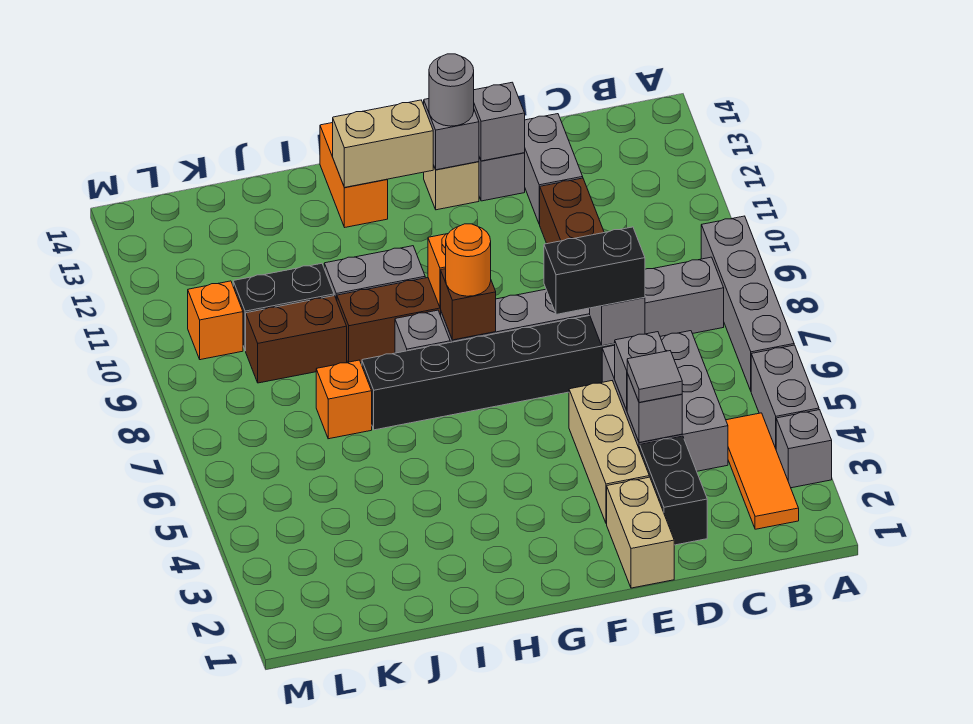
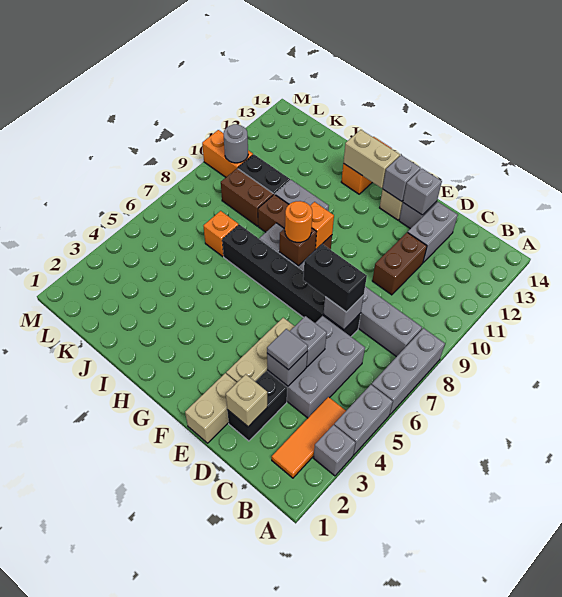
grey 1x4 brick [701,216,794,390] -> grey 1x3 brick [372,328,445,415]
none -> tan 1x1 brick [226,374,267,427]
grey 1x1 round brick [429,54,474,126] -> grey 1x1 round brick moved to [223,124,248,163]
orange 1x1 brick [188,281,243,360] -> orange 1x2 brick [202,130,253,177]

